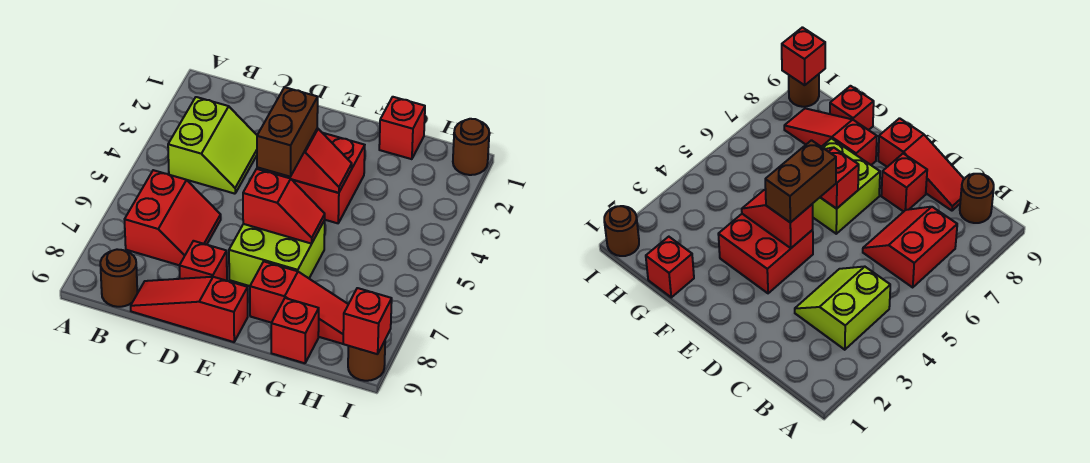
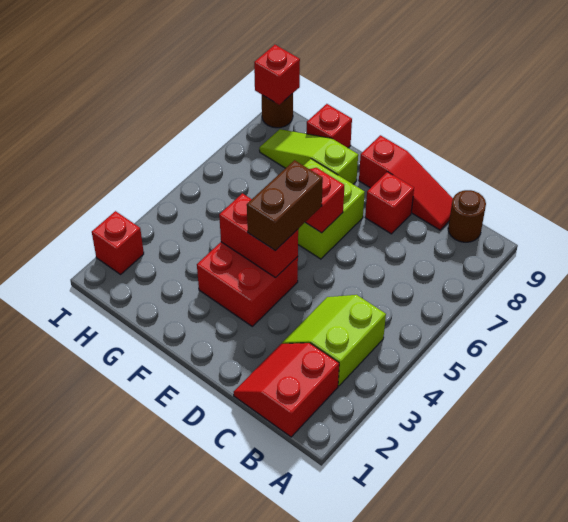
red 2x2 slope [124,170,221,265] -> red 2x2 slope moved to [234,343,339,437]
red 1x2 slope [271,128,352,193] -> red 1x2 brick [219,193,298,278]
red 1x3 slope [250,262,348,344] -> lime 1x3 slope [259,129,358,184]
red 1x1 brick [379,97,425,159] -> red 1x1 brick moved to [92,211,144,274]
brown 1x1 round brick [453,119,489,175] -> none

